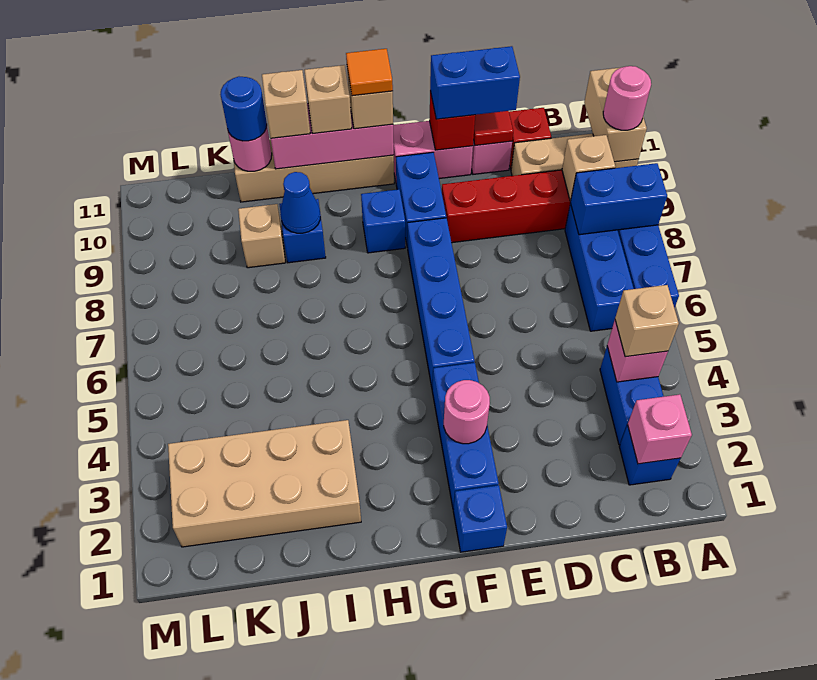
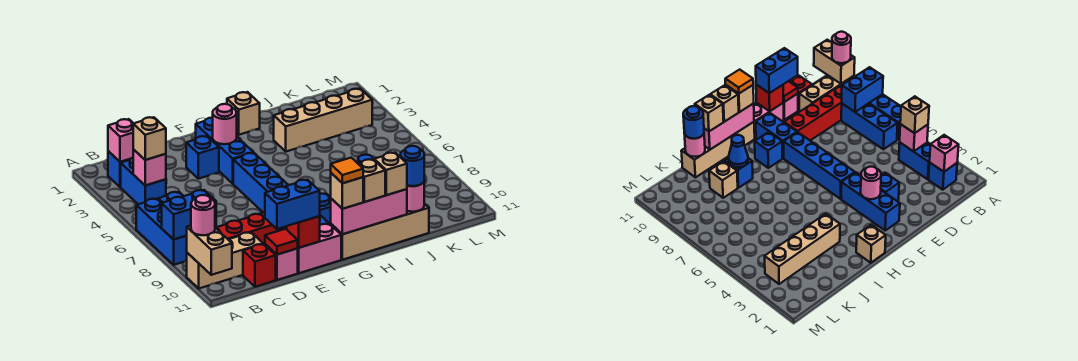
tan 1x1 brick [562,135,615,201] -> tan 1x1 brick moved to [227,92,260,135]
blue 1x1 brick [453,485,507,552] -> blue 1x1 brick moved to [186,136,219,179]
tan 2x4 brick [168,420,361,547] -> tan 1x4 brick [274,89,372,152]

